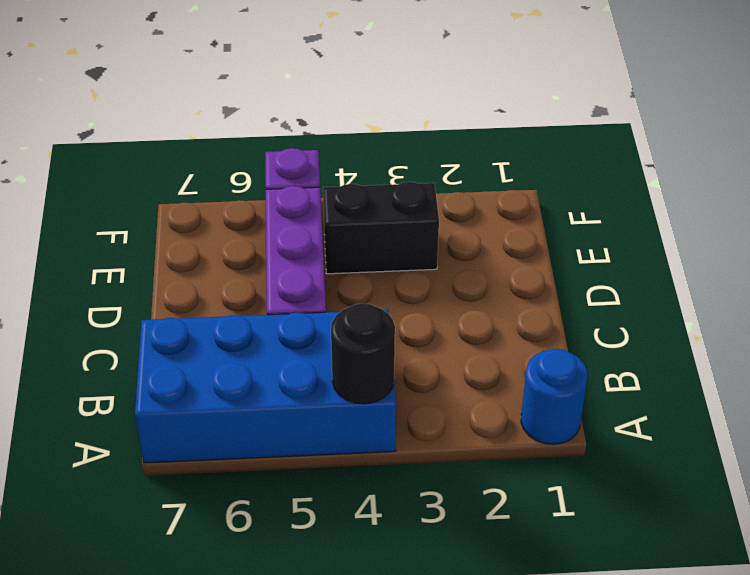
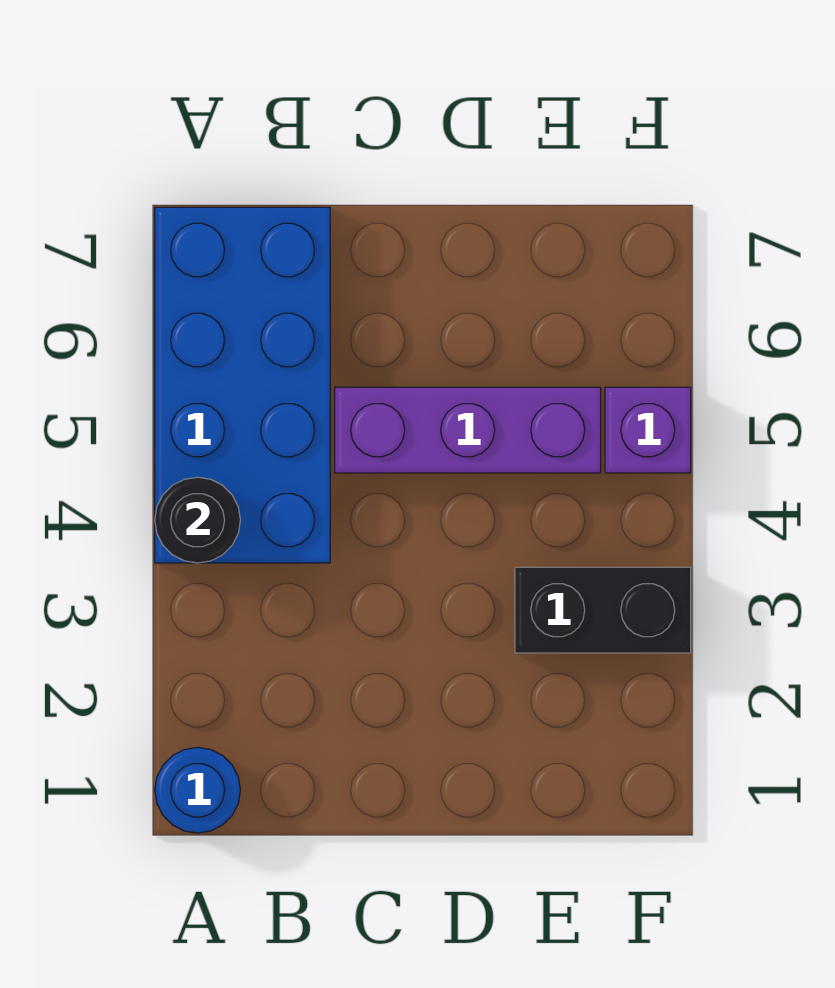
black 1x2 brick [323,182,439,274] -> black 1x2 brick turned to [515,567,691,653]

